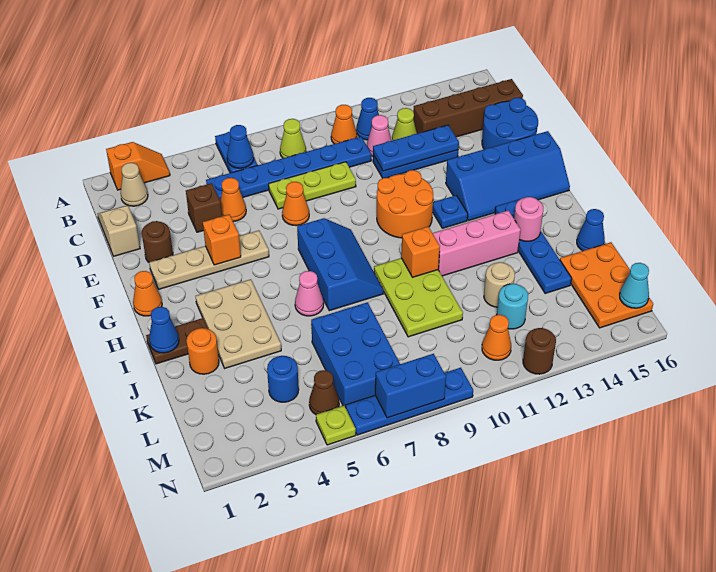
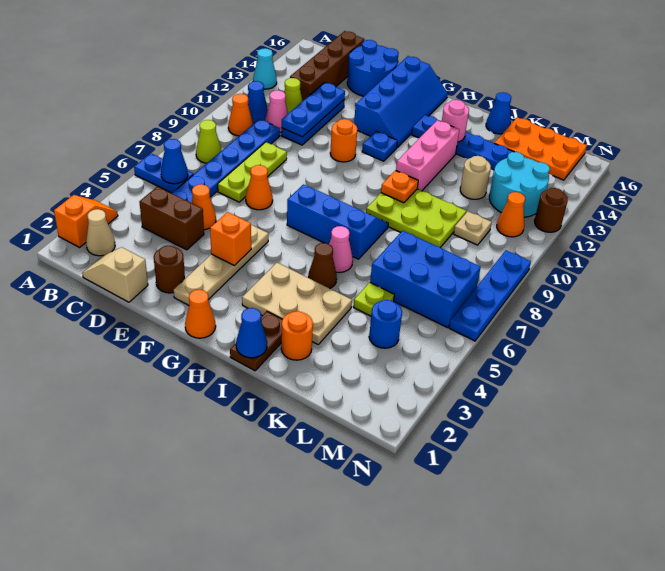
brown 1x1 brick [186,183,222,232] -> brown 1x2 brick [139,186,204,250]
orange 2x2 round brick [377,170,433,238] -> orange 1x1 round brick [330,119,357,162]
orange 1x1 brick [401,227,440,277] -> orange 1x1 plate [381,170,418,203]
none -> tan 1x1 plate [454,211,492,245]
cyan 1x1 round brick [497,284,528,329] -> cyan 2x2 round brick [489,152,550,217]
brown 1x1 cone [309,370,339,415] -> brown 1x1 cone moved to [308,243,337,288]
cyan 1x1 cone [620,263,649,308] -> cyan 1x1 cone moved to [253,48,277,89]
lime 1x1 plate [316,406,356,445] -> lime 1x1 plate moved to [354,282,394,316]
blue 1x2 brick [375,354,446,418] -> none

